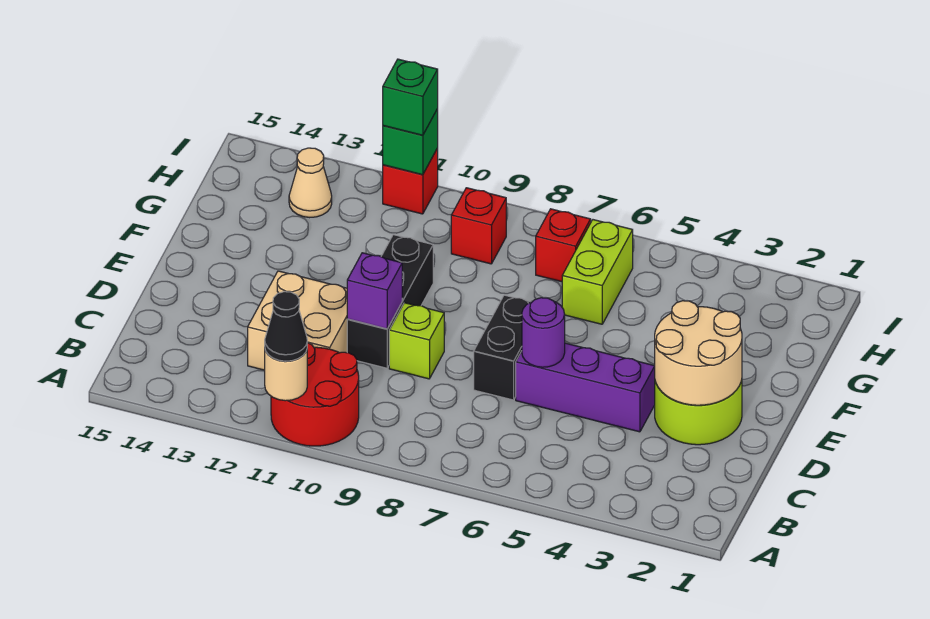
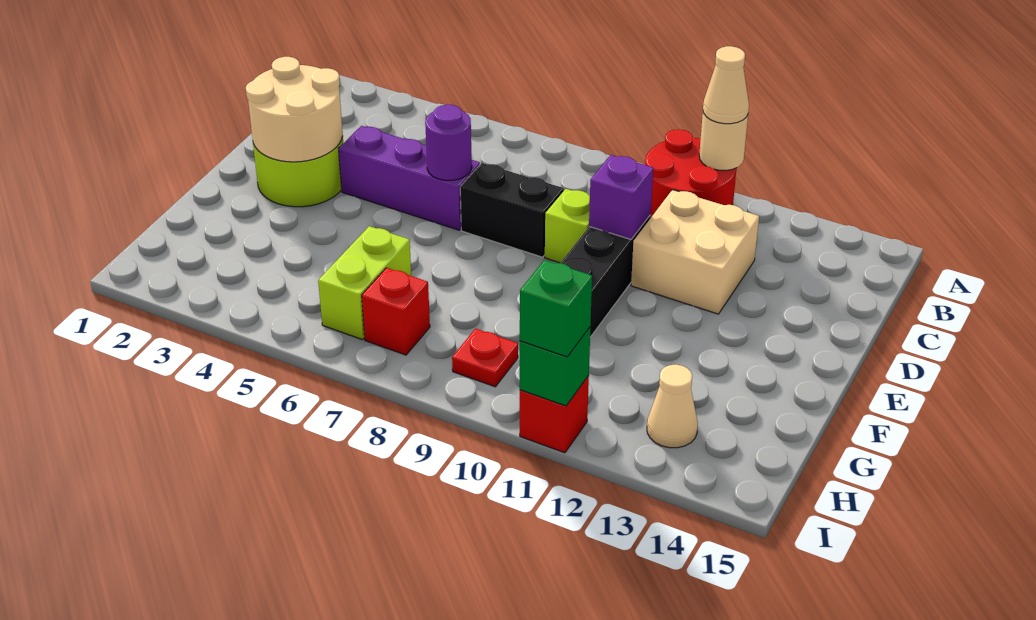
black 1x1 cone [265,292,307,361] -> tan 1x1 cone [703,46,749,124]
black 1x2 brick [474,295,530,400] -> black 1x2 brick turned to [460,163,564,257]
red 1x1 brick [451,188,506,264] -> red 1x1 plate [452,329,518,387]

